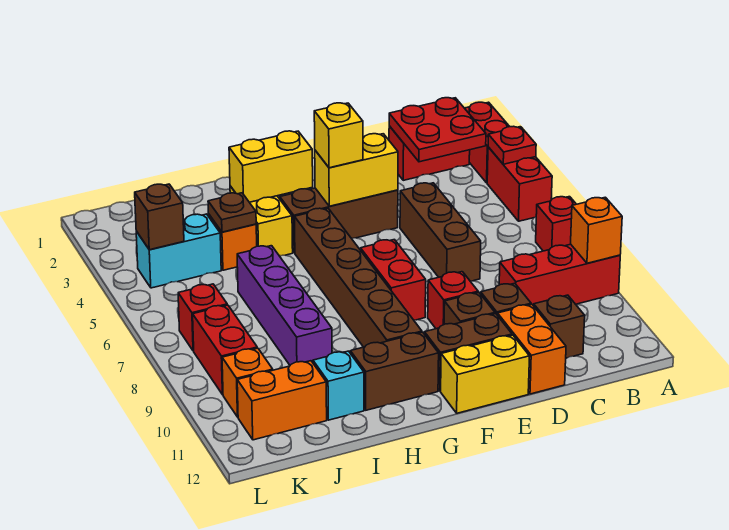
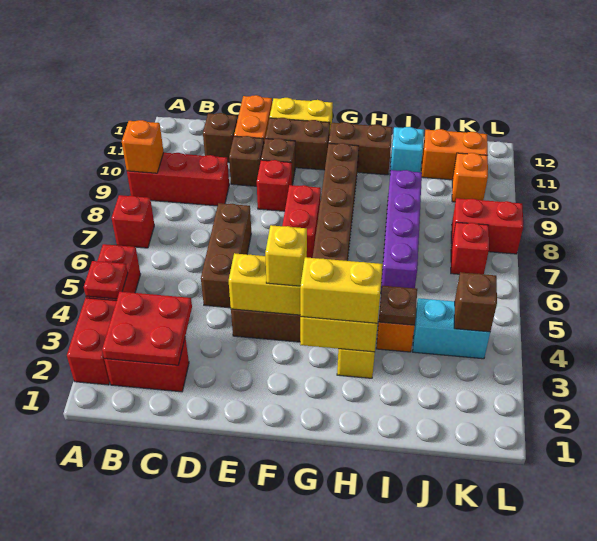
none -> yellow 1x2 brick [300,257,383,323]
red 1x2 brick [193,305,257,395] -> red 1x2 brick turned to [451,198,523,254]

